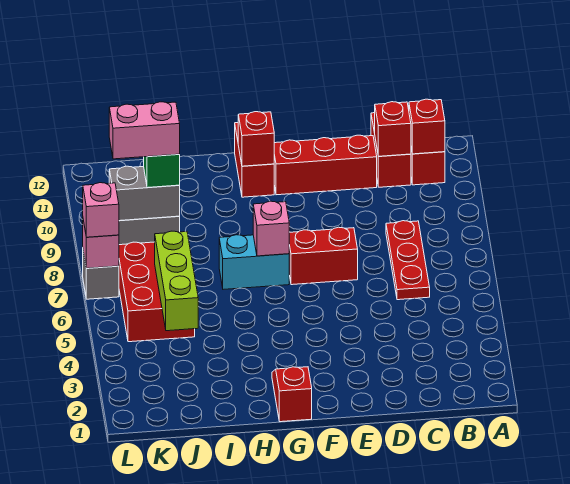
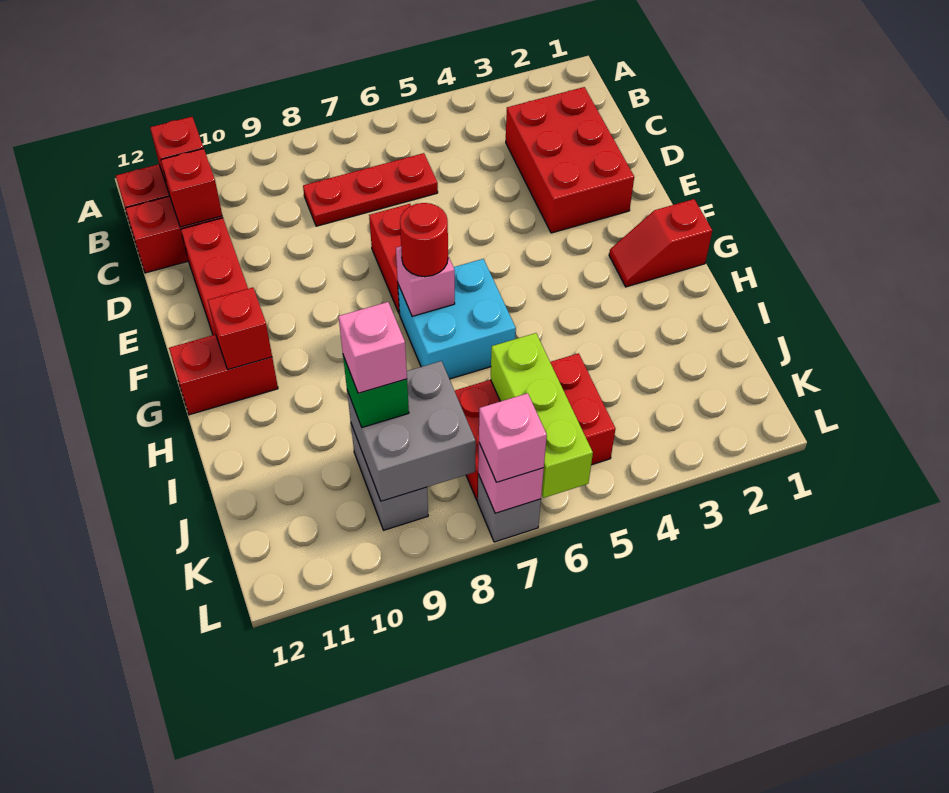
none -> red 2x3 brick [506,87,634,233]
cyan 1x2 brick [219,235,289,289] -> cyan 2x2 brick [398,259,516,379]
none -> red 1x1 round brick [400,203,448,277]
lime 1x3 brick [155,231,198,331] -> lime 1x3 brick turned to [491,333,593,498]
grey 1x2 brick [109,166,180,221] -> grey 2x2 brick [347,361,476,501]
pink 1x2 brick [109,102,180,159] -> pink 1x1 brick [338,302,407,393]

